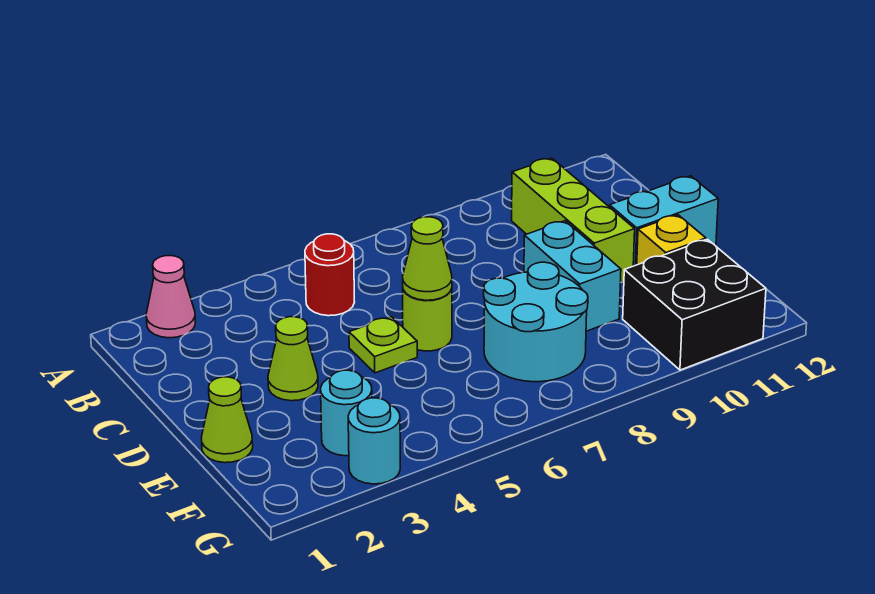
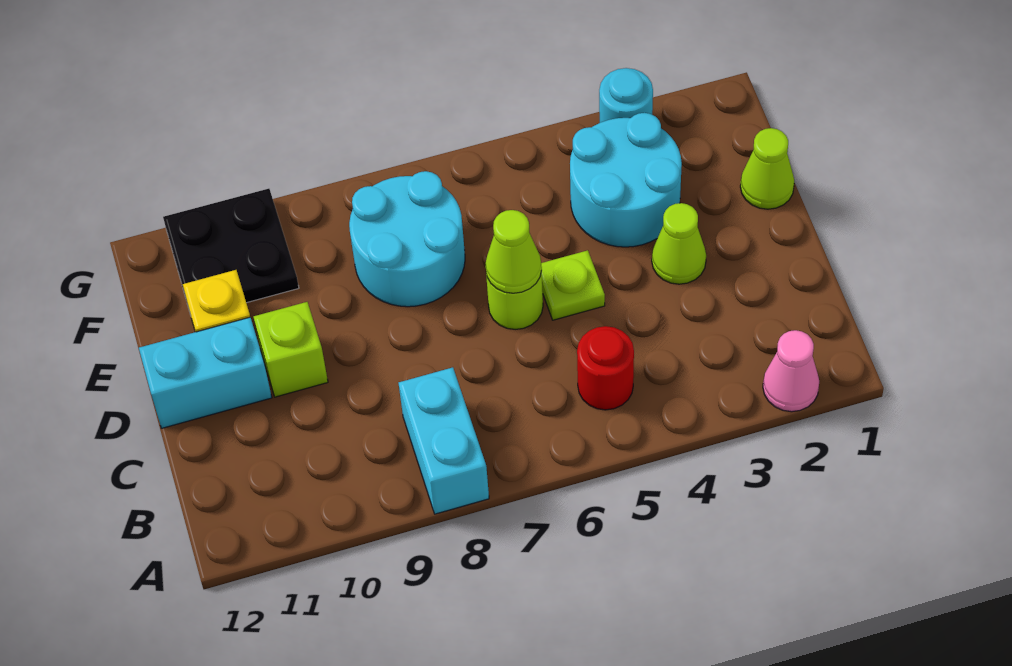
lime 1x3 brick [512,158,635,283] -> lime 1x1 brick [254,302,328,397]
cyan 1x2 brick [524,221,621,331] -> cyan 1x2 brick moved to [399,367,489,514]
cyan 1x1 round brick [321,370,372,456] -> cyan 2x2 round brick [570,113,682,247]
black 2x2 brick [623,239,766,370] -> black 2x2 plate [163,189,299,303]

